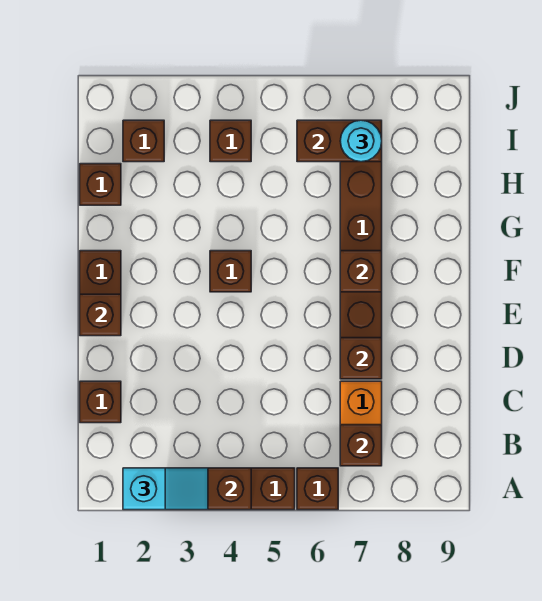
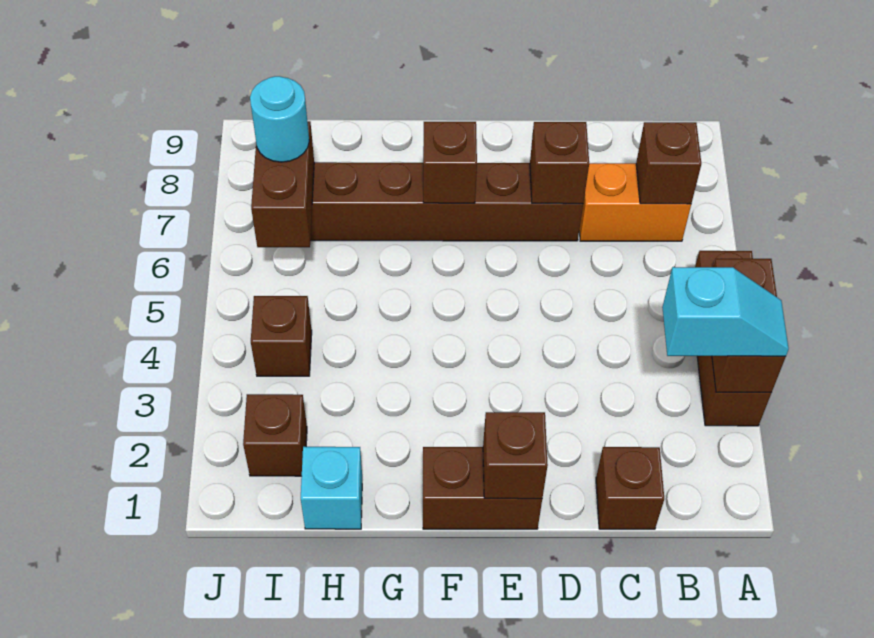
cyan 1x2 slope [123,468,208,510] -> cyan 1x2 slope turned to [662,267,789,357]
brown 1x1 brick [297,468,338,510] -> none
brown 1x1 brick [210,251,251,292] -> none
brown 1x1 brick [80,164,121,205] -> cyan 1x1 brick [301,447,362,529]

